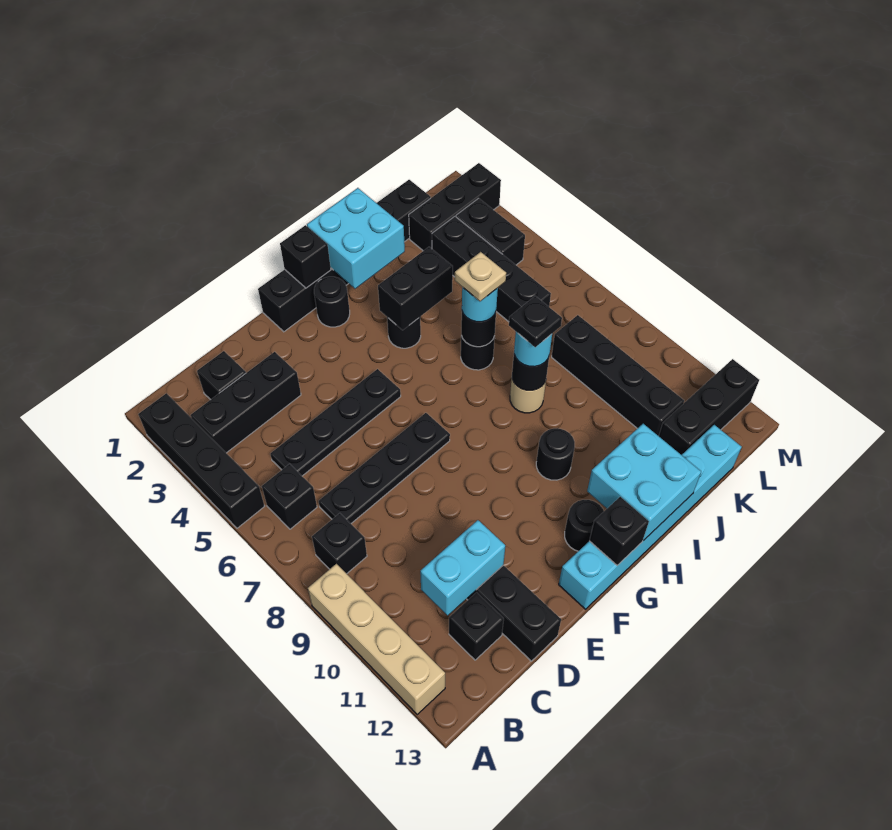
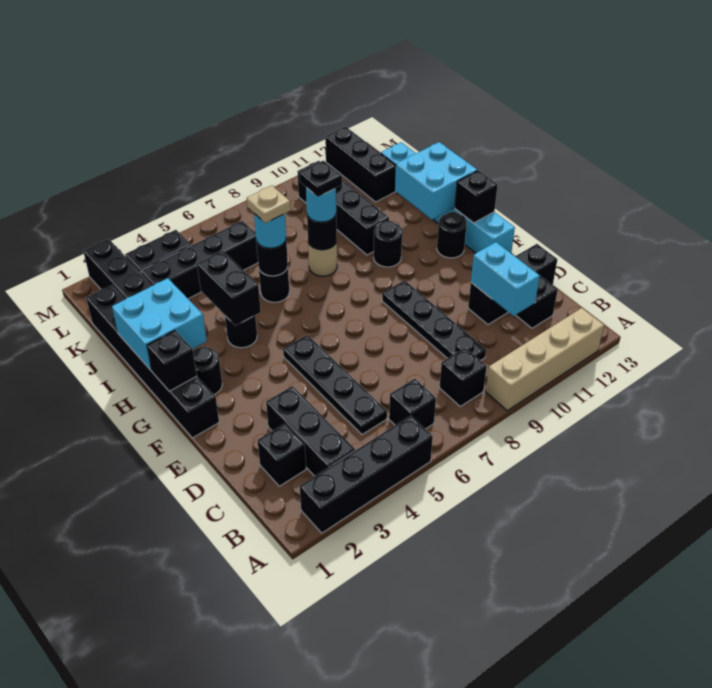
black 1x4 plate [319,413,450,523] -> black 1x4 plate moved to [382,280,486,361]
black 1x4 brick [552,315,684,436] -> black 1x4 brick turned to [297,161,389,255]

